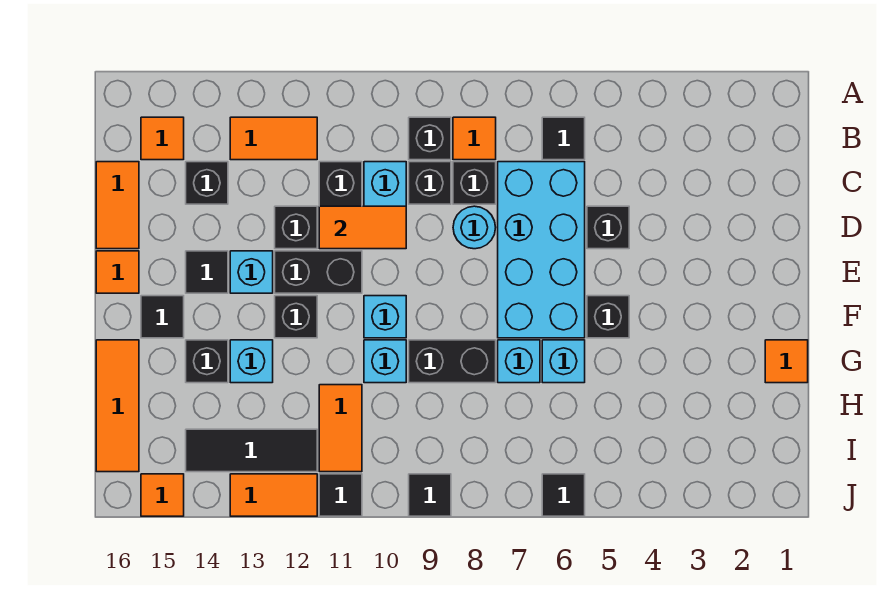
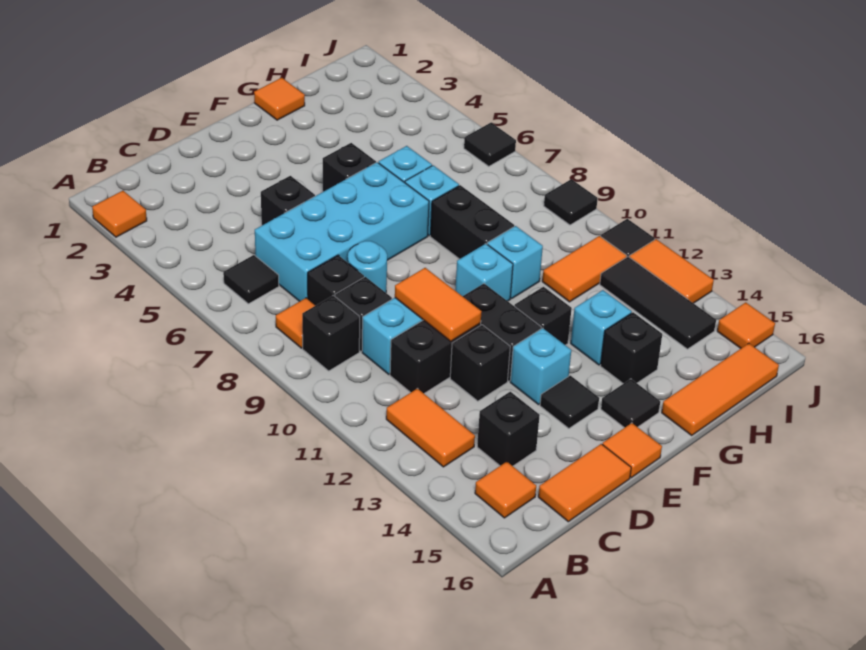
none -> orange 1x1 tile [92,191,147,237]

